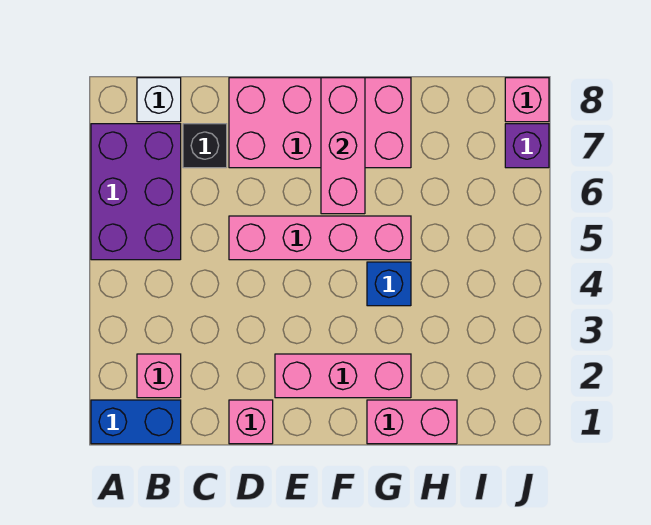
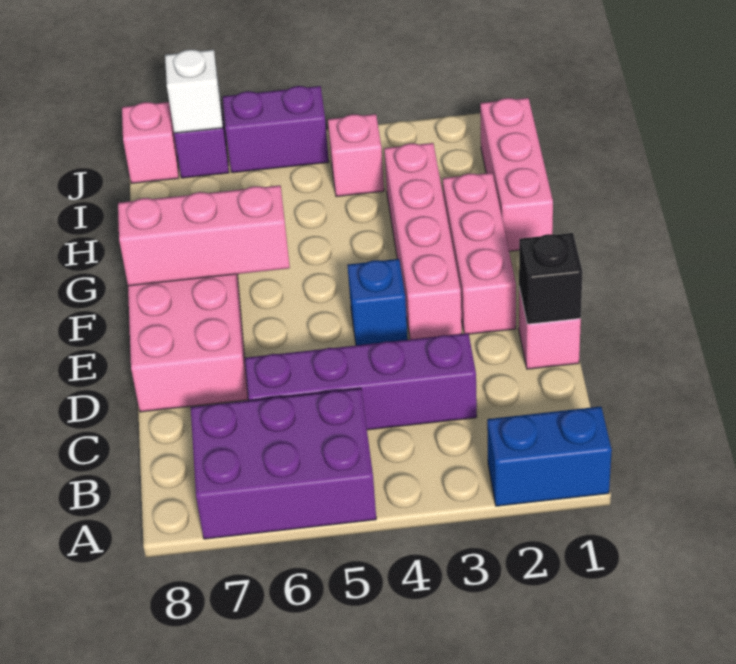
blue 1x2 brick [91,400,181,444] -> blue 1x2 brick turned to [487,407,612,506]
pink 1x1 brick [137,354,181,398] -> pink 1x1 brick moved to [328,114,384,197]
white 1x1 brick [137,78,181,122] -> white 1x1 brick moved to [165,50,223,134]
none -> purple 1x4 brick [245,333,477,430]
black 1x1 brick [183,124,227,168] -> black 1x1 brick moved to [519,233,583,324]
pink 1x4 brick [229,216,411,260] -> pink 1x4 brick moved to [384,143,462,339]
pink 1x2 brick [367,400,457,444] -> pink 1x3 brick [480,98,553,251]
blue 1x1 brick [367,262,411,306] -> blue 1x1 brick moved to [347,259,408,345]
none -> purple 1x2 brick [223,86,329,173]

